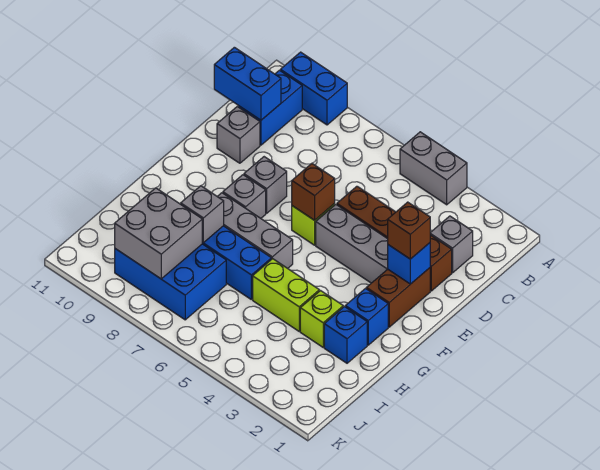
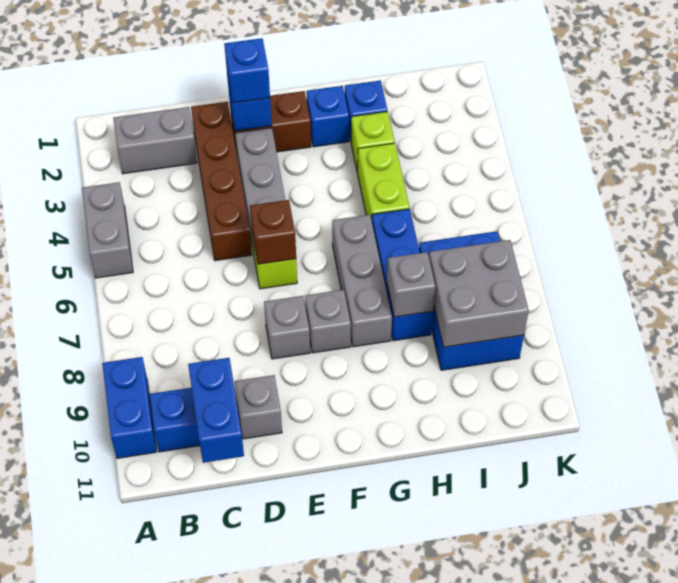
grey 1x1 brick [430,216,473,273] -> grey 1x2 brick [113,107,197,174]
brown 1x1 brick [388,202,430,259] -> blue 1x1 brick [224,38,270,103]

